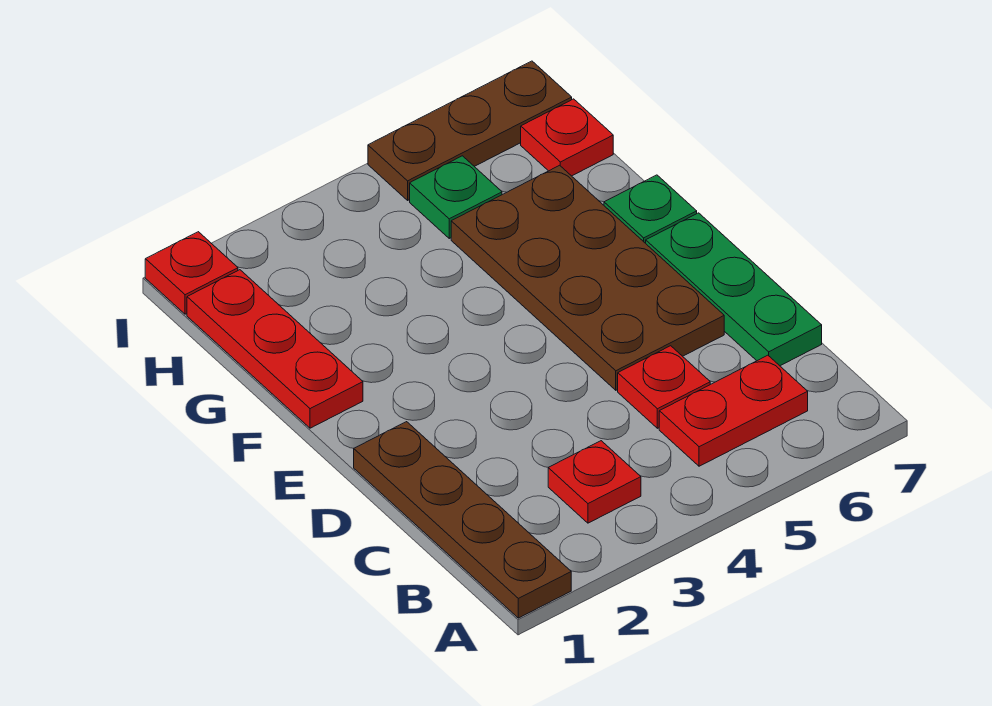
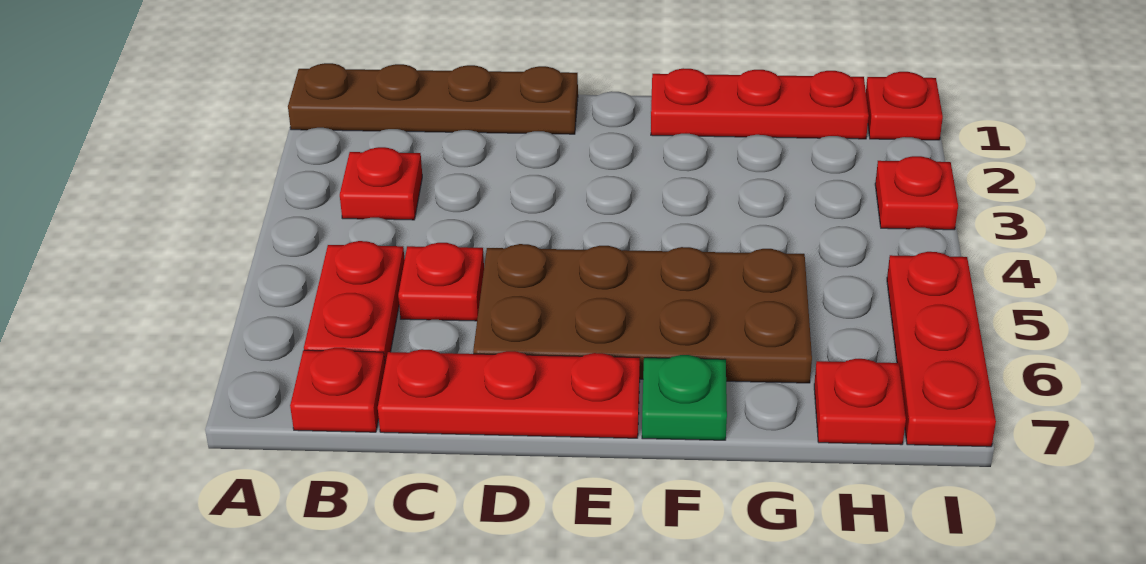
none -> red 1x1 plate [290,348,385,432]
green 1x3 plate [646,213,822,366] -> red 1x3 plate [378,349,640,438]
green 1x1 plate [410,156,502,238] -> none
none -> red 1x1 plate [875,156,958,230]
brown 1x3 plate [368,61,572,200] -> red 1x3 plate [887,252,996,447]

